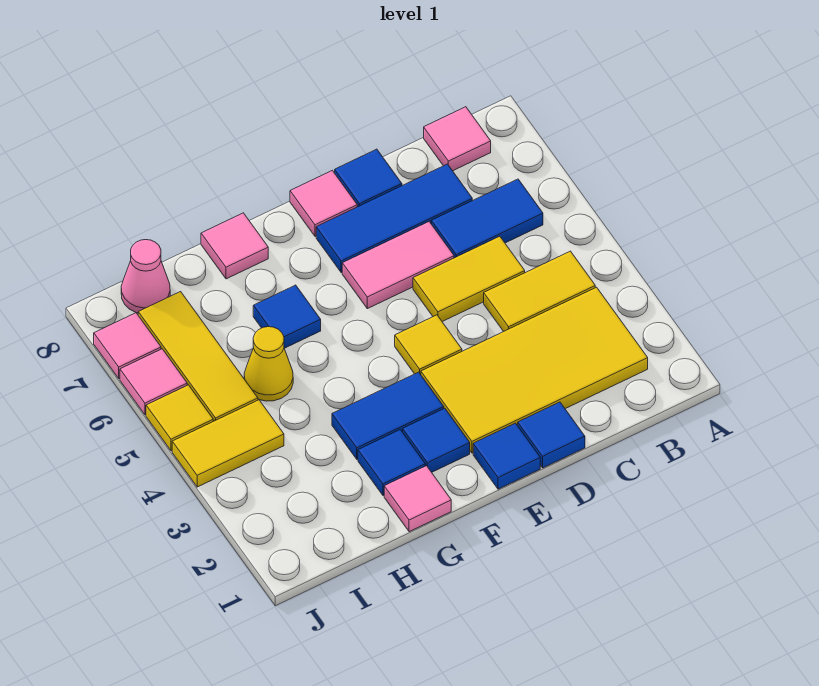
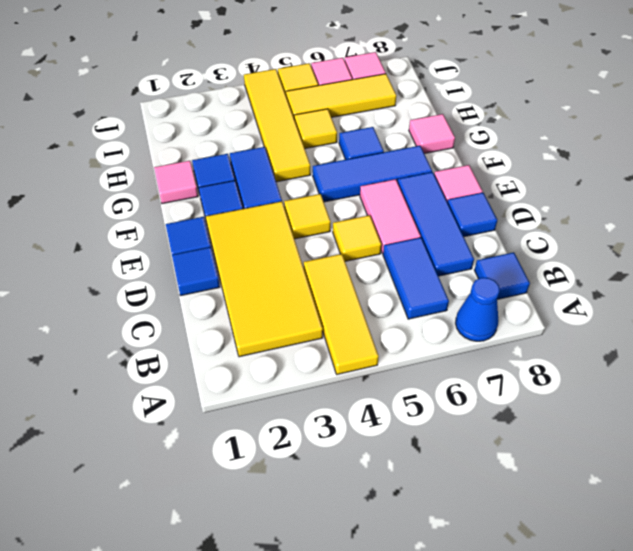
none -> blue 1x1 cone [456,278,500,341]
yellow 1x2 tile [484,251,595,332] -> yellow 1x3 tile [304,254,379,374]
pink 1x1 tile [424,107,491,171] -> blue 1x1 tile [475,252,530,299]
yellow 1x2 tile [413,236,525,322] -> yellow 1x1 tile [333,215,381,261]
none -> blue 1x3 tile [313,146,432,202]
yellow 1x1 cone [244,327,293,401] -> yellow 1x1 tile [294,109,337,148]
yellow 1x2 tile [172,400,284,487] -> yellow 1x4 tile [244,69,311,182]
pink 1x1 cone [121,240,170,313] -> none

